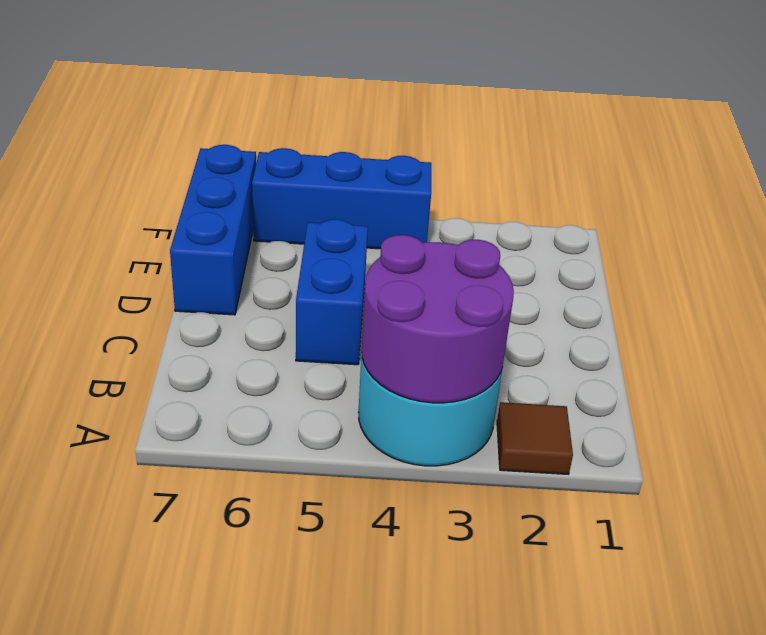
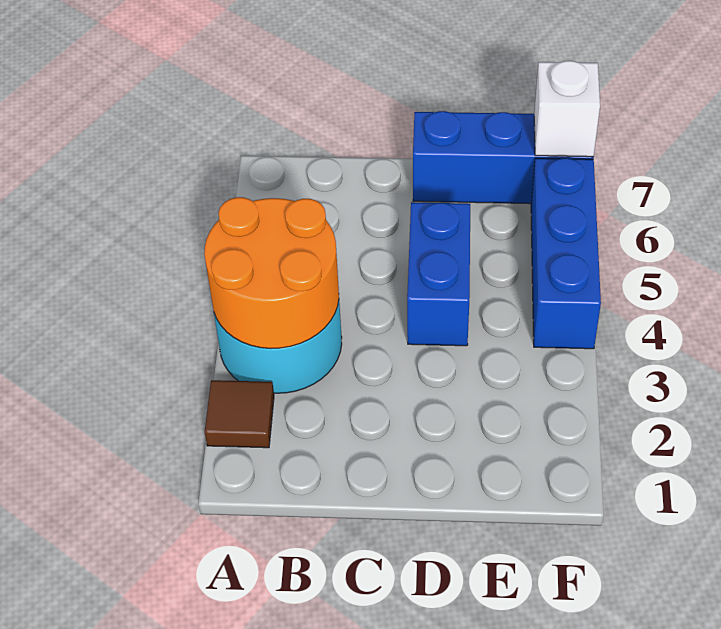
purple 2x2 round brick [362,235,514,403] -> orange 2x2 round brick [204,197,339,349]
blue 1x2 brick [296,220,368,365] -> blue 1x2 brick turned to [407,202,470,346]
none -> white 1x1 brick [534,61,600,157]

